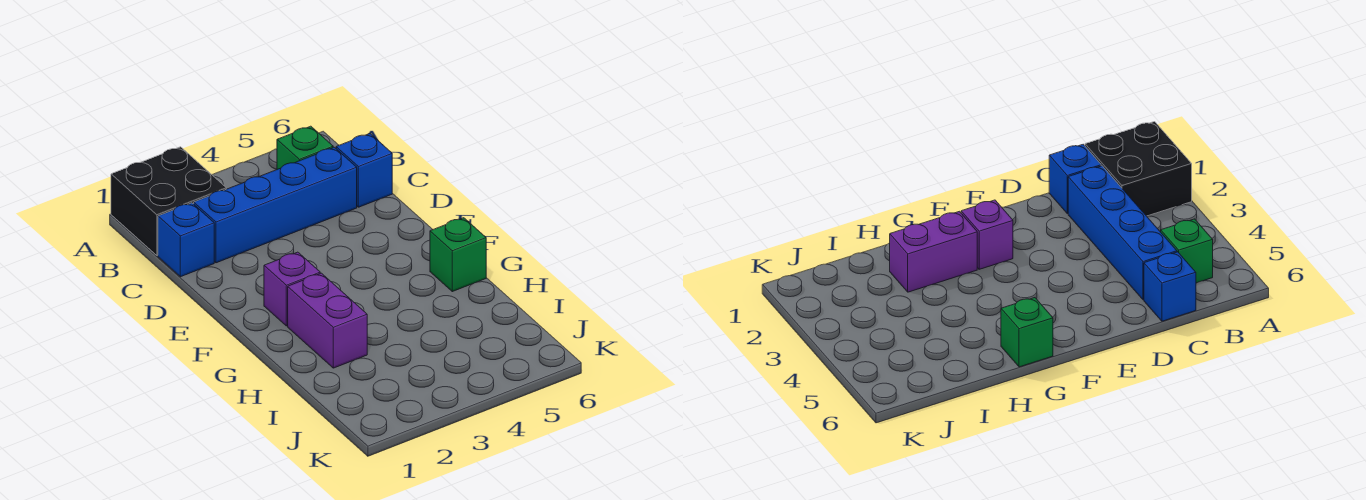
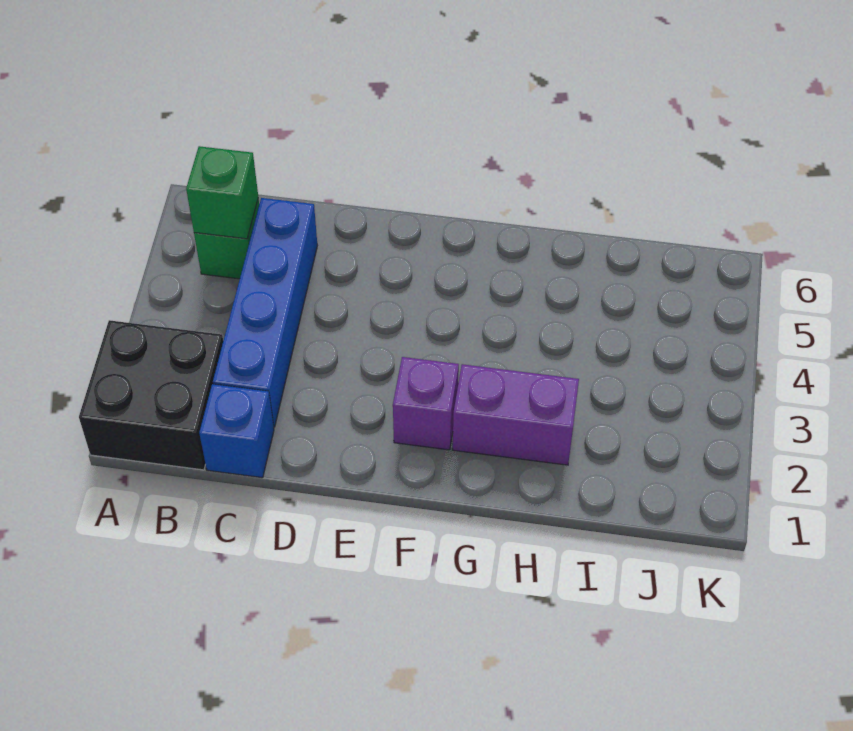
blue 1x1 brick [336,134,392,207] -> none
green 1x1 brick [430,218,486,292] -> green 1x1 brick moved to [186,146,258,239]

